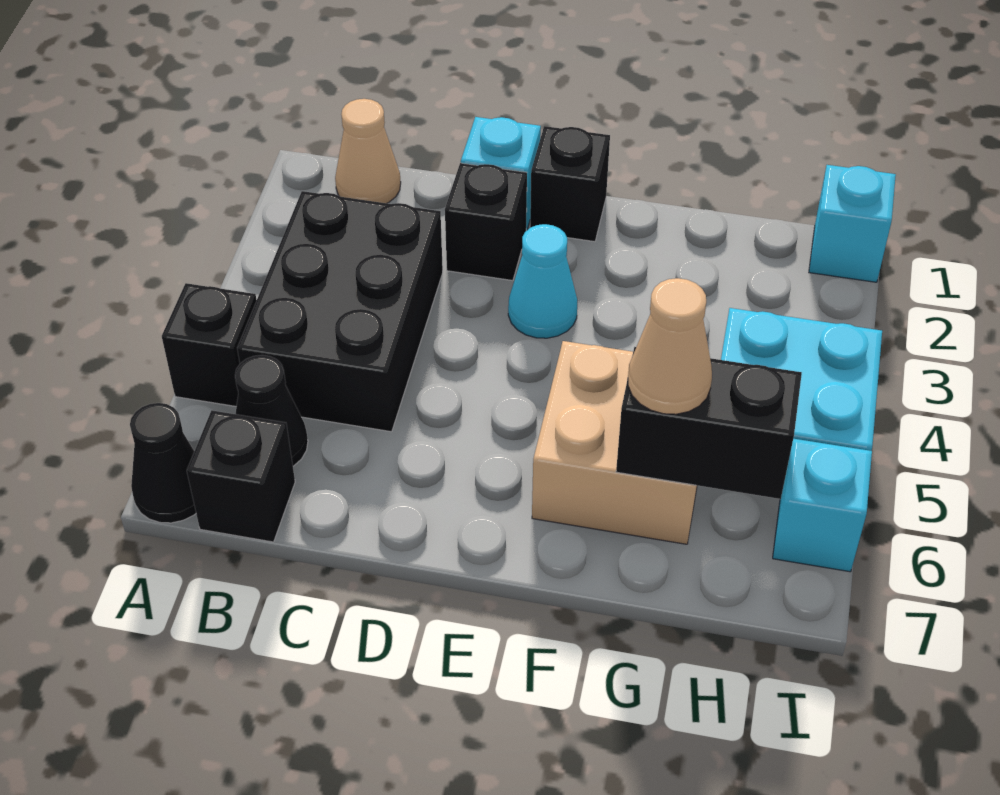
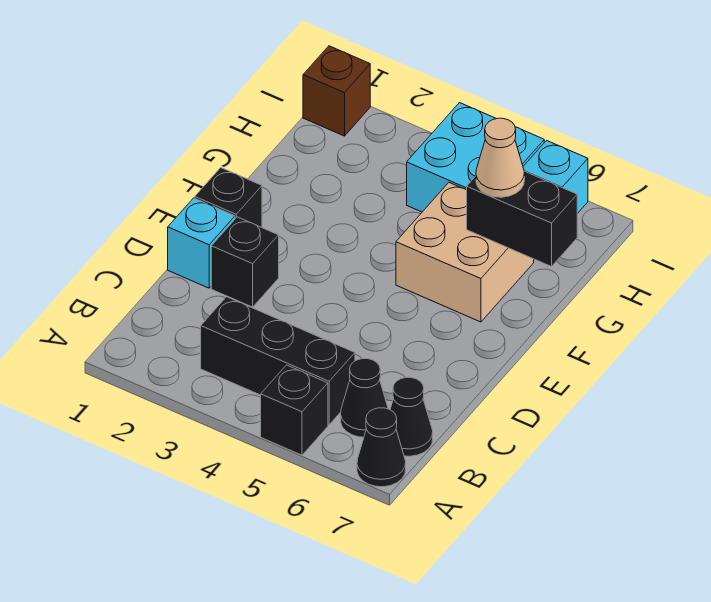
tan 1x1 cone [335,99,401,203] -> none
black 2x3 brick [237,191,443,432] -> black 1x3 brick [201,297,355,425]
black 1x1 brick [187,410,295,542] -> black 1x1 cone [390,377,433,456]
cyan 1x1 cone [508,224,577,338] -> none
black 1x2 brick [616,347,802,499] -> black 1x2 brick turned to [467,172,577,267]
cyan 1x1 brick [809,165,896,282] -> brown 1x1 brick [303,46,370,136]

